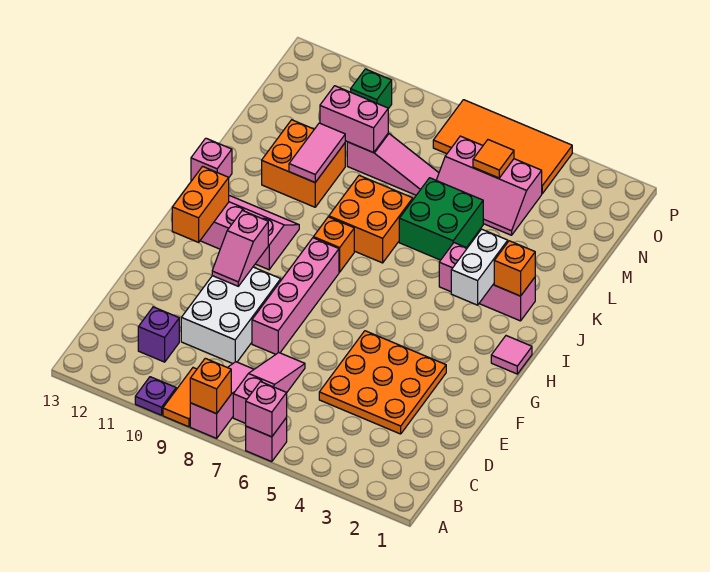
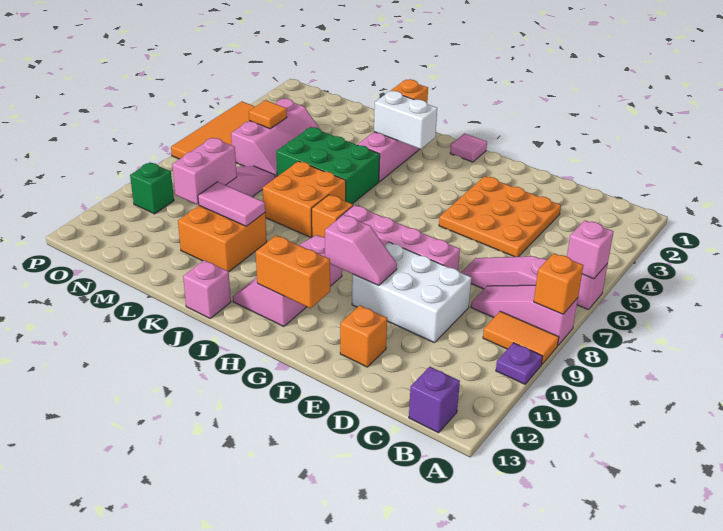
purple 1x1 brick [138,307,179,362] -> purple 1x1 brick moved to [409,367,460,433]
none -> orange 1x1 brick [340,305,387,367]
green 2x2 brick [399,178,483,260] -> green 2x3 brick [276,127,380,204]

